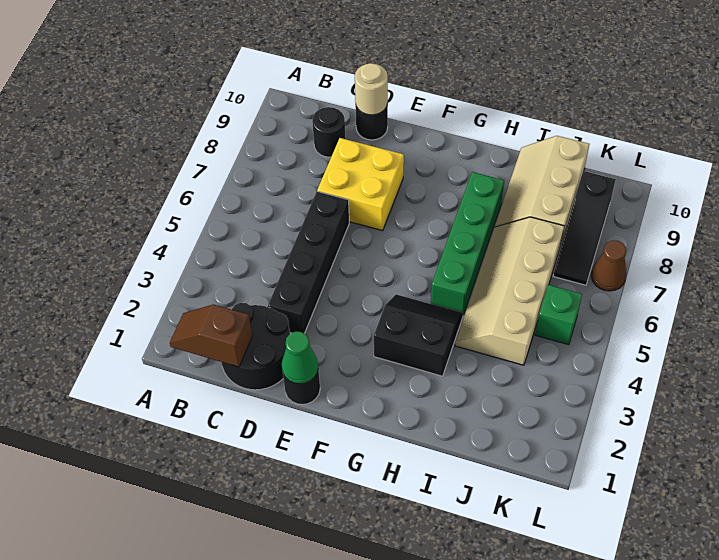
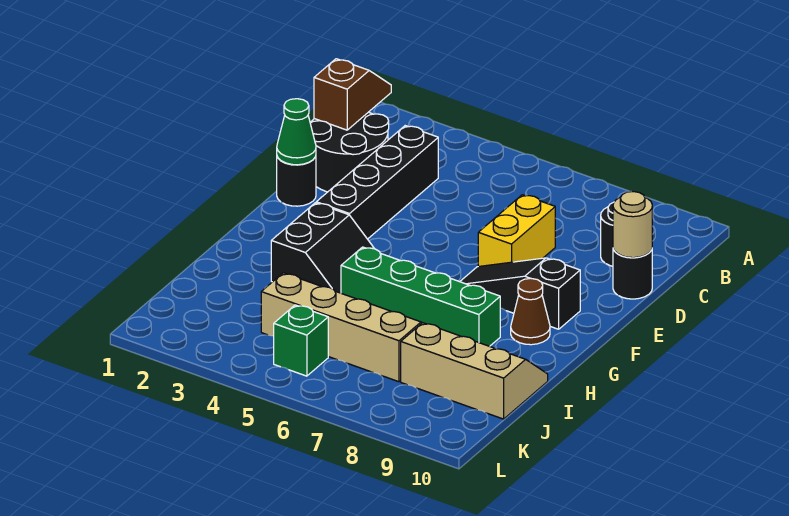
black 1x4 brick [268,191,349,334] -> black 1x4 brick turned to [316,126,438,239]
yellow 2x2 brick [317,138,404,231] -> yellow 1x2 brick [478,195,555,266]
black 1x3 slope [553,171,616,285] -> black 1x3 slope moved to [460,258,580,329]
brown 1x1 cone [591,241,626,291] -> brown 1x1 cone moved to [511,278,550,345]

